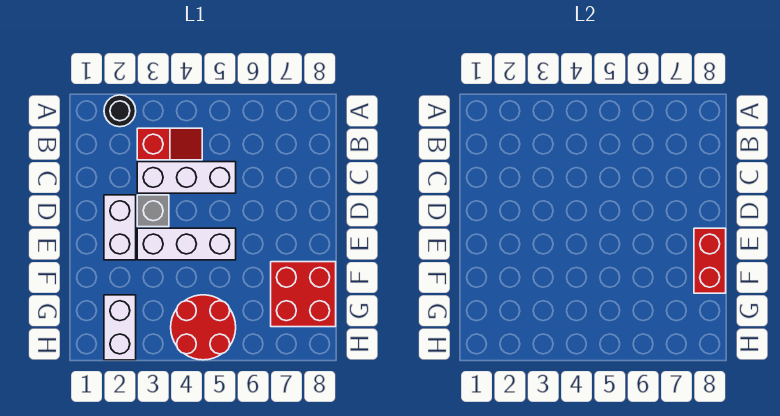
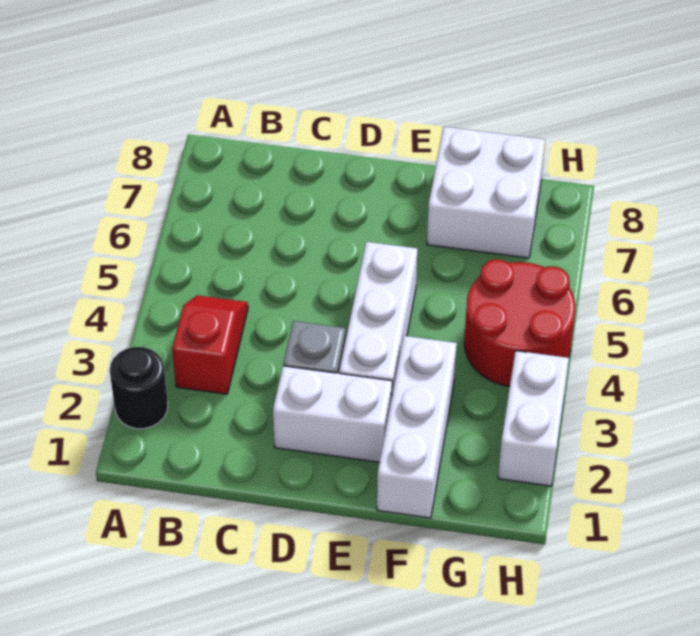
white 1x3 brick [137,162,236,193] -> white 1x3 brick moved to [377,336,457,518]
red 1x2 brick [694,228,726,293] -> none
red 2x2 brick [271,262,336,327] -> white 2x2 brick [427,127,545,258]
white 1x2 brick [104,295,136,360] -> white 1x2 brick turned to [498,351,569,486]

